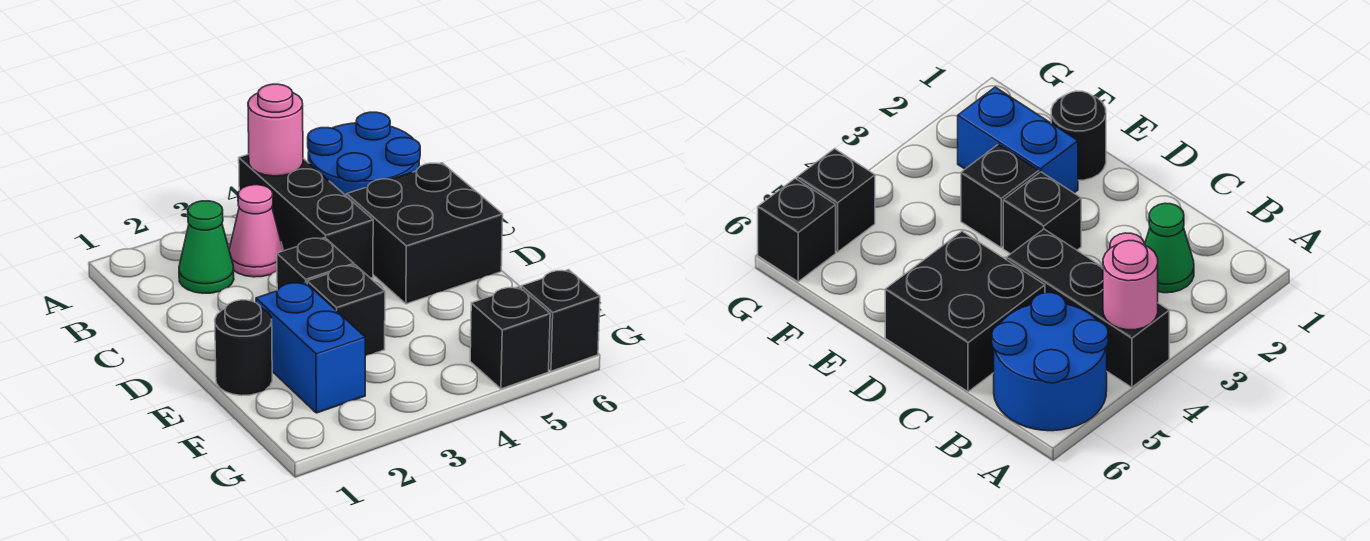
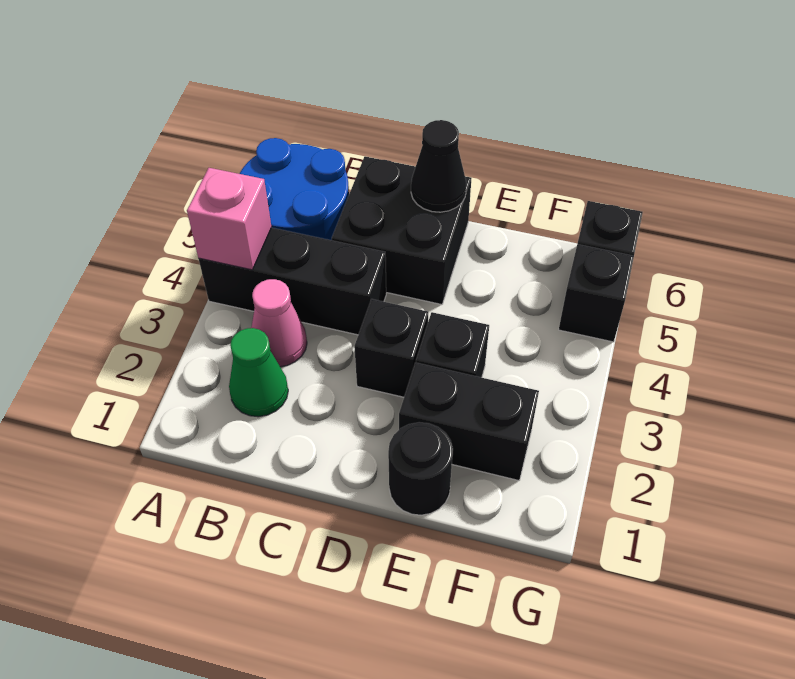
pink 1x1 round brick [248,84,303,176] -> pink 1x1 brick [187,168,272,270]
none -> black 1x1 cone [411,120,466,212]
blue 1x2 brick [256,282,365,413] -> black 1x2 brick [399,363,539,481]

